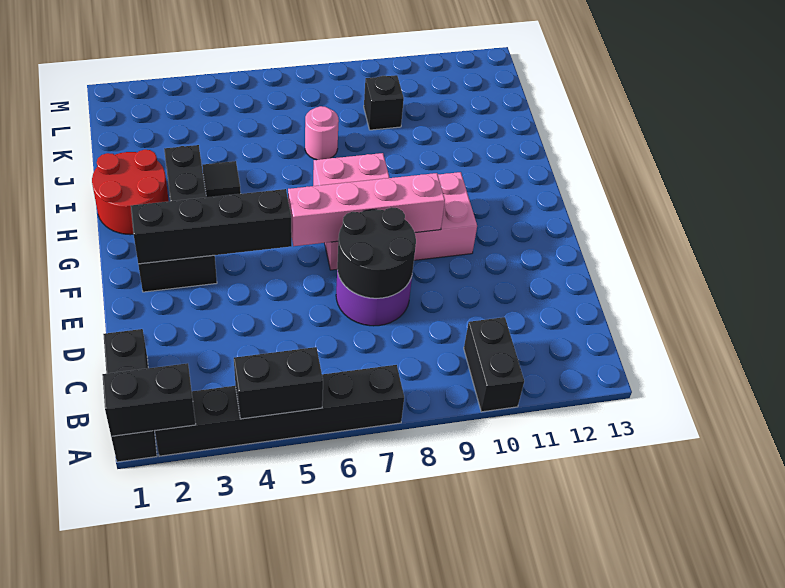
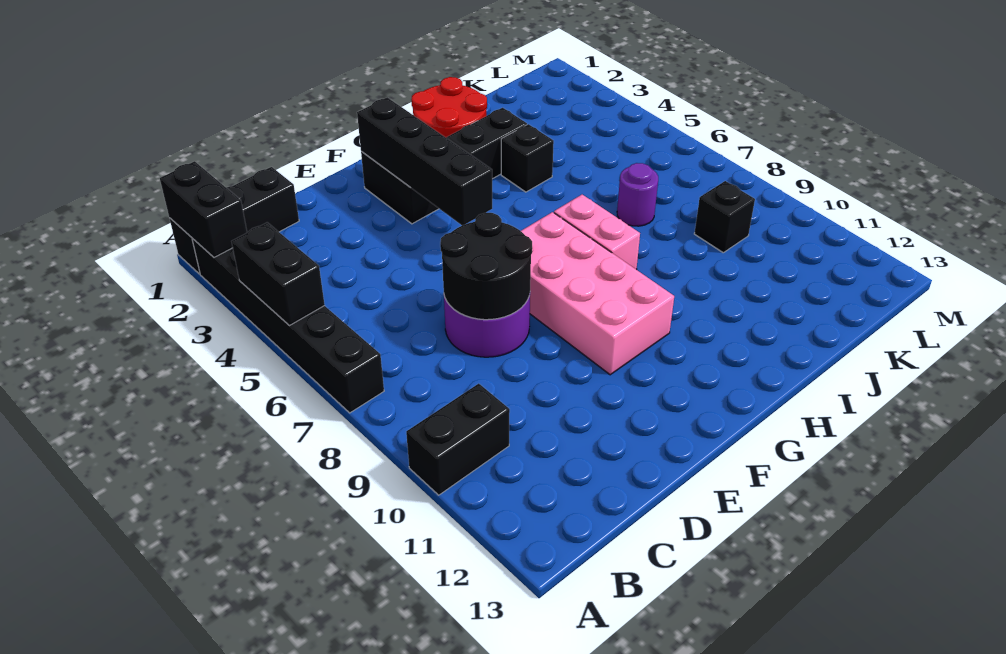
pink 1x4 brick [288,173,445,246] -> none
black 1x1 tile [202,161,241,197] -> black 1x1 brick [501,124,554,192]
pink 1x1 round brick [305,106,339,160] -> purple 1x1 round brick [617,163,658,226]

